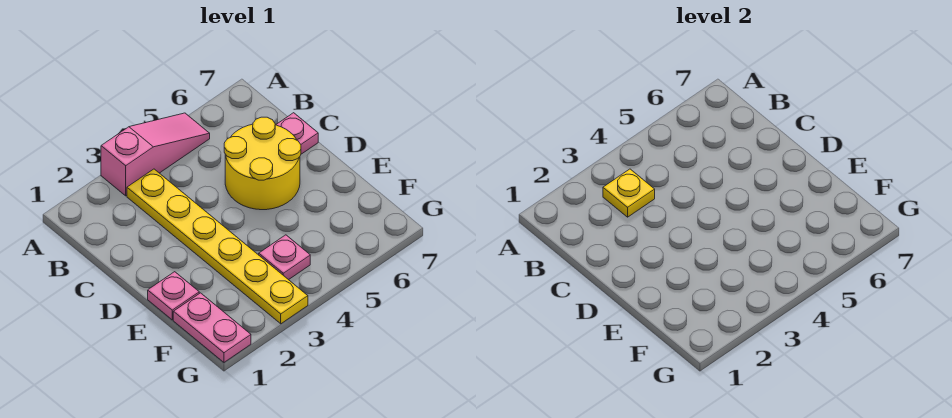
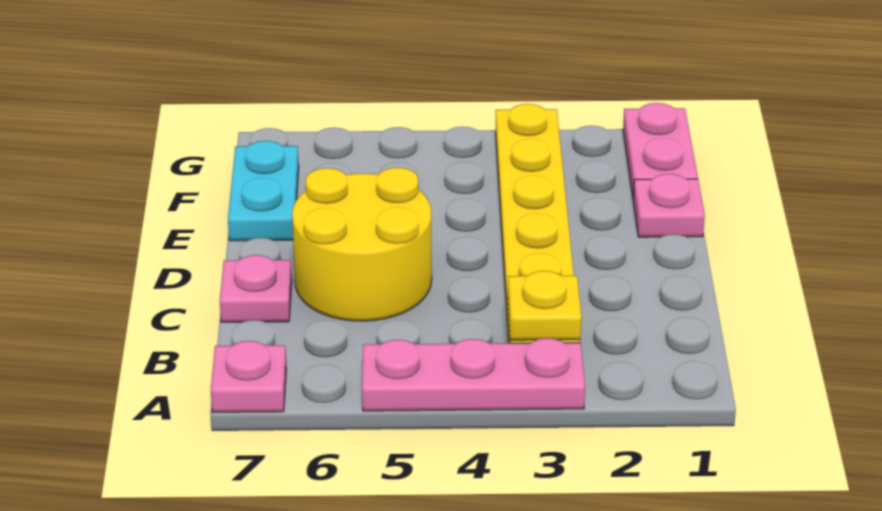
pink 1x3 slope [101,113,210,196] -> pink 1x3 plate [362,338,585,411]
none -> cyan 1x2 plate [228,141,299,241]
pink 1x1 plate [259,235,310,280] -> pink 1x1 plate moved to [211,341,286,412]

